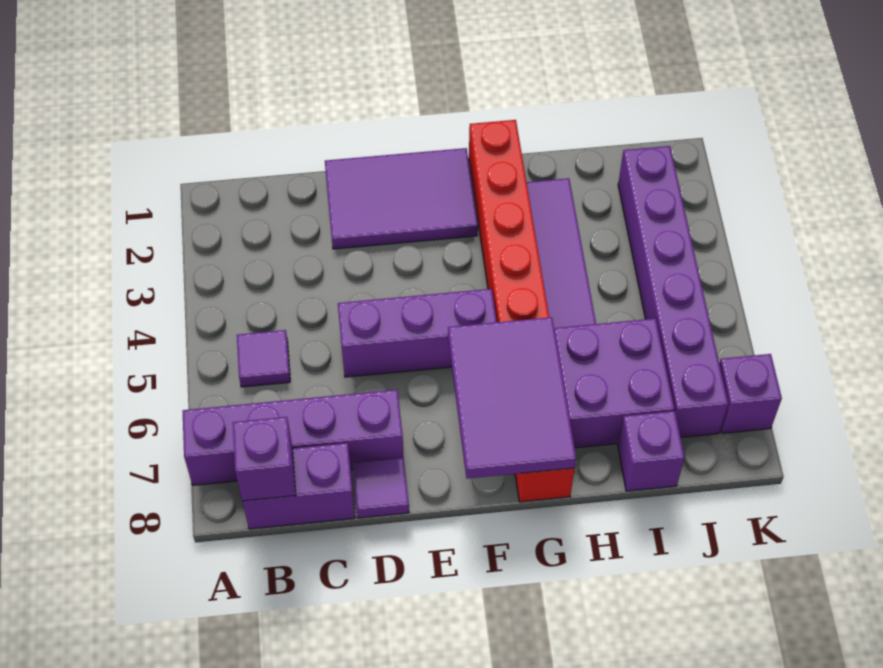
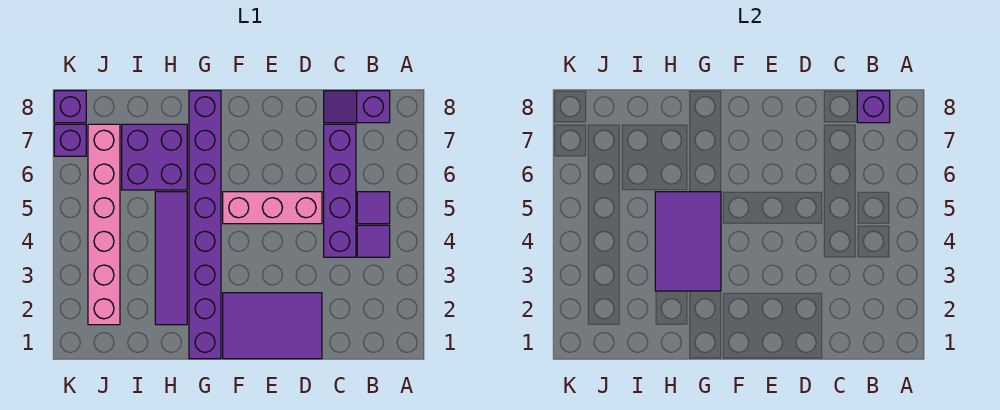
purple 1x4 brick [183,390,404,485] -> purple 1x4 brick turned to [324,124,356,257]
purple 1x2 brick [242,443,355,529] -> purple 1x2 slope [324,91,390,123]
purple 1x3 brick [338,289,497,377] -> pink 1x3 brick [223,192,322,224]
purple 1x1 tile [353,458,409,518] -> purple 1x1 tile moved to [357,225,390,257]
purple 2x3 tile [448,317,576,479] -> purple 2x3 tile moved to [655,192,721,291]
red 1x8 brick [468,120,575,502] -> purple 1x8 brick [189,91,221,359]
purple 1x1 brick [618,411,684,491] -> purple 1x1 brick moved to [54,91,86,123]
purple 1x6 brick [618,146,728,437] -> pink 1x6 brick [88,124,120,325]

